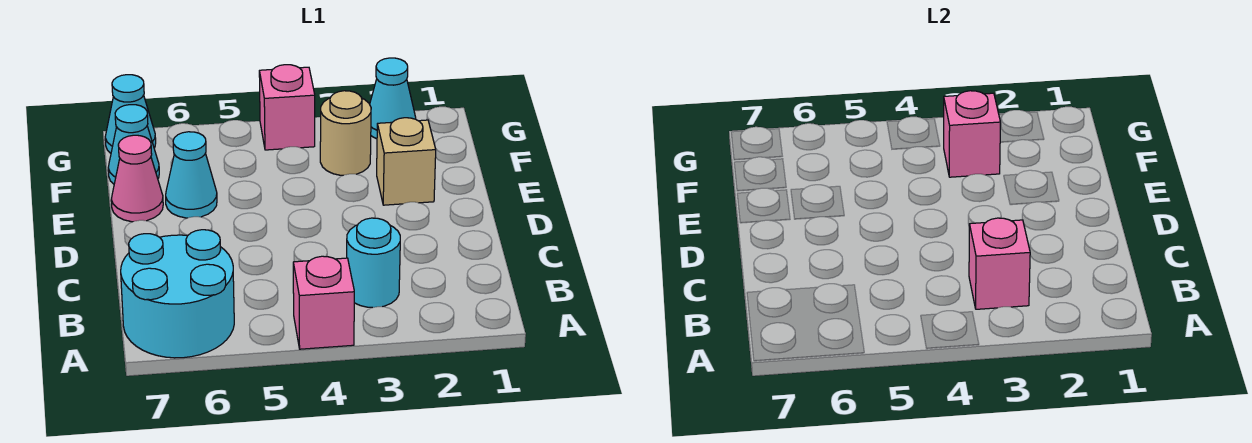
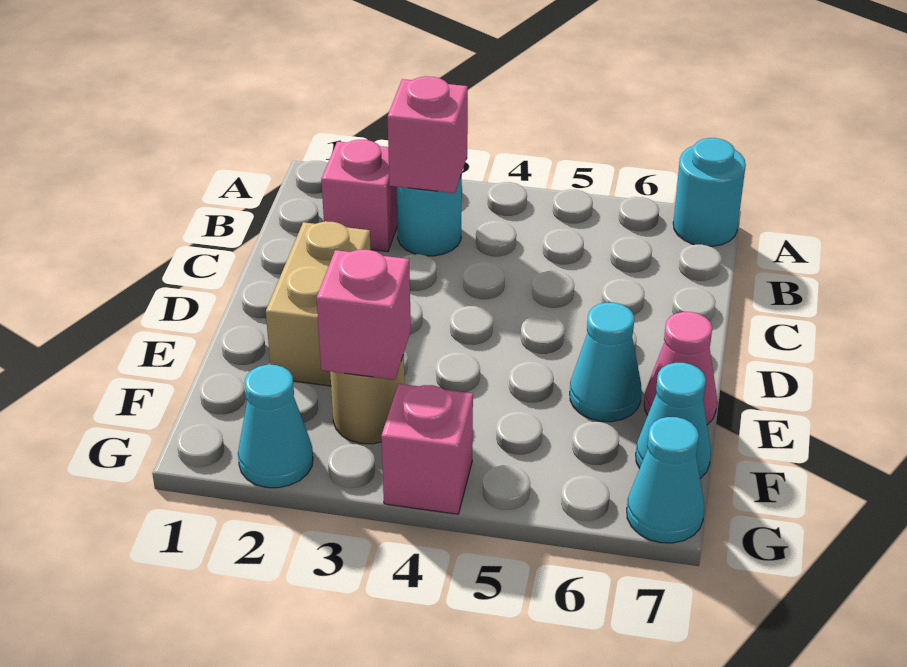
pink 1x1 brick [293,256,354,349] -> pink 1x1 brick moved to [321,140,397,252]
cyan 2x2 round brick [121,230,234,358] -> cyan 1x1 round brick [673,138,746,246]
tan 1x1 brick [377,118,436,205] -> tan 1x2 brick [266,221,371,386]

